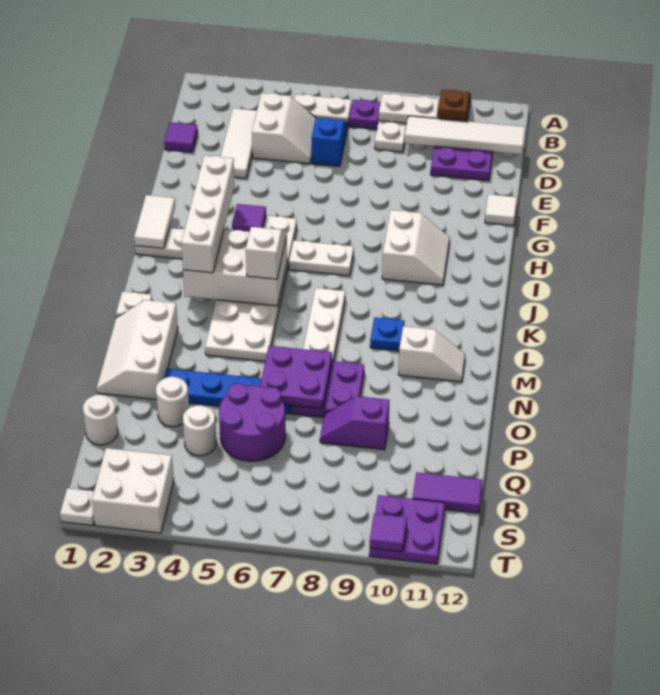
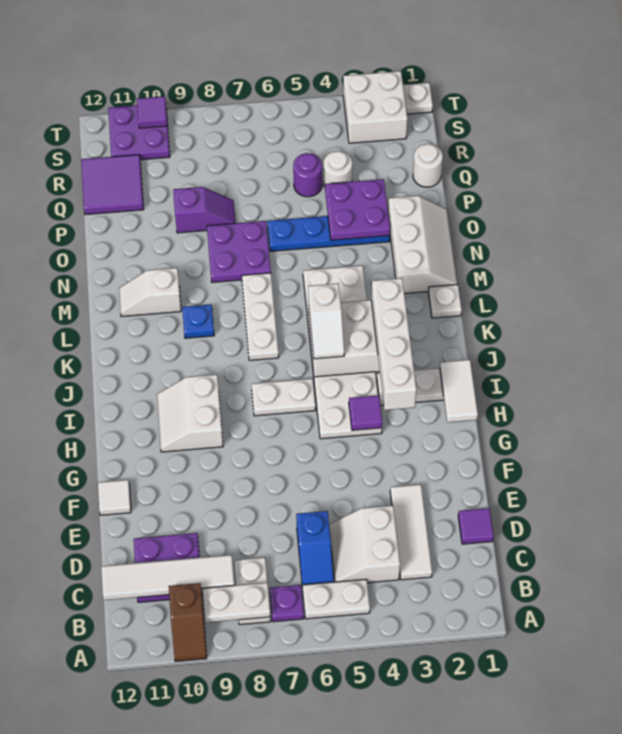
purple 2x2 plate [260,346,332,409] -> purple 2x2 plate moved to [325,179,390,240]
white 1x1 round brick [156,377,189,427] -> none
purple 2x2 round brick [219,384,286,461] -> purple 1x1 round brick [293,153,322,197]
purple 1x2 tile [412,472,483,513] -> purple 2x2 tile [81,155,144,215]

